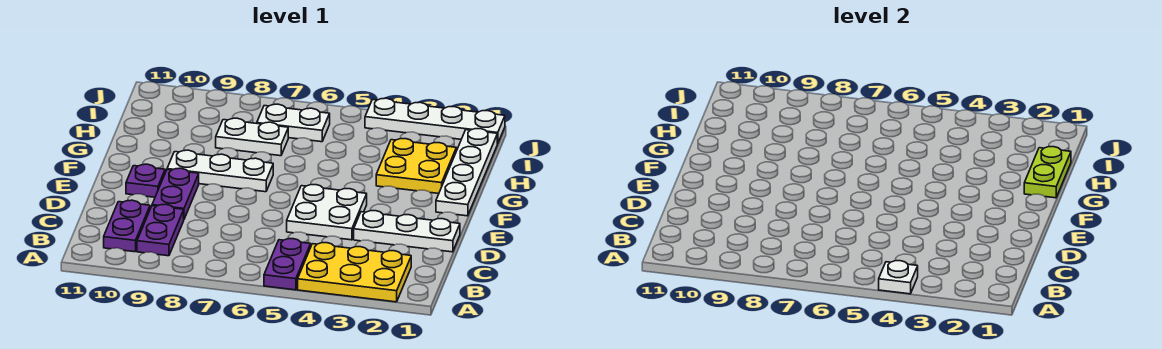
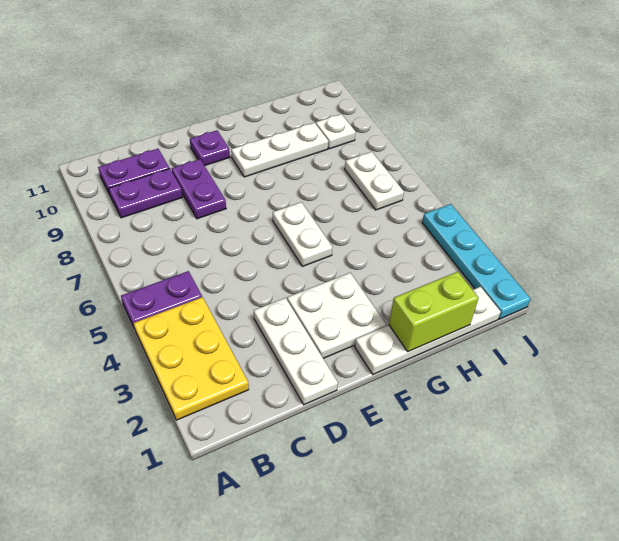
white 1x1 plate [879,261,918,294] -> white 1x1 plate moved to [316,114,356,149]
white 2x2 plate [287,185,367,240] -> white 2x2 plate moved to [287,273,386,358]
purple 1x2 plate [152,168,199,219] -> purple 1x2 plate turned to [172,159,226,219]
white 1x3 plate [167,150,273,192] -> white 1x3 plate turned to [231,123,328,177]
lime 1x2 plate [1024,147,1071,198] -> lime 1x2 brick [389,272,479,352]
yellow 2x2 plate [376,139,456,194] -> none
white 1x2 plate [216,118,288,156] -> white 1x2 plate moved to [273,202,332,266]
white 1x4 plate [365,98,505,144] -> cyan 1x4 plate [422,204,531,319]

